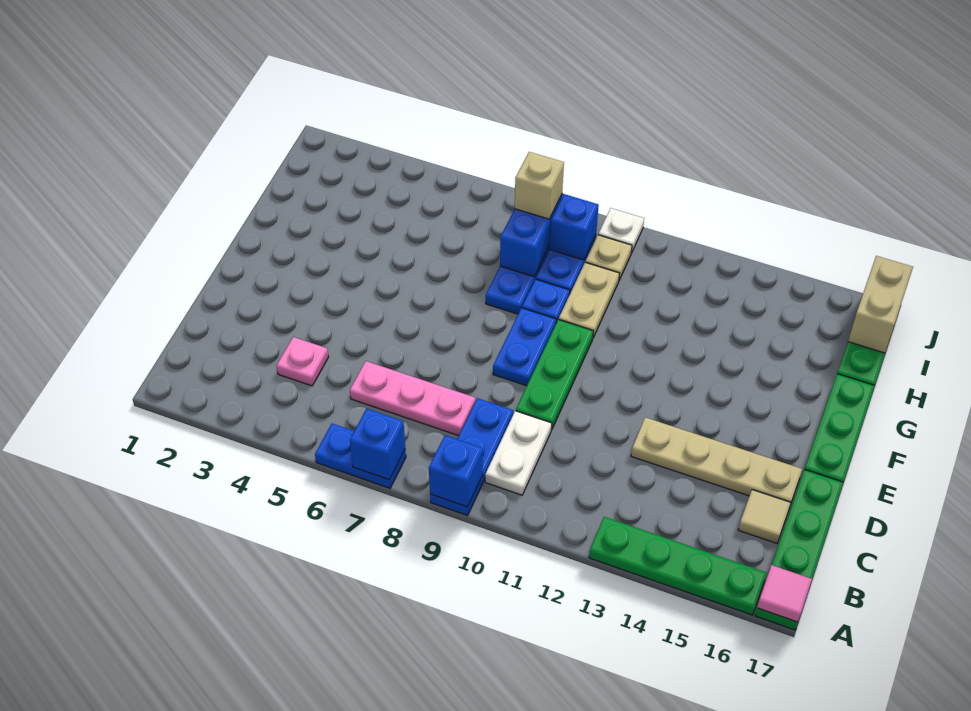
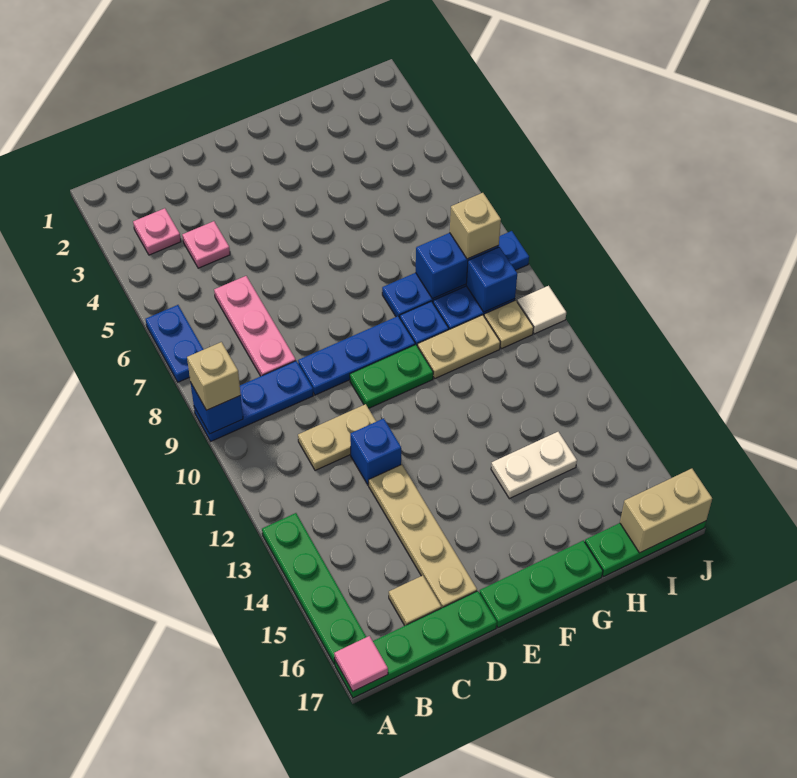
blue 1x1 brick [350,409,405,480] -> blue 1x1 brick moved to [350,418,401,485]
none -> tan 1x1 brick [187,342,241,410]
none -> pink 1x1 plate [133,208,181,255]
white 1x2 plate [485,411,552,495] -> white 1x2 plate moved to [491,432,577,499]
none -> tan 1x2 plate [298,404,376,471]
green 1x3 plate [516,319,593,430] -> green 1x2 plate [350,345,433,408]
blue 1x2 plate [493,308,556,386] -> blue 1x3 plate [298,316,415,395]
white 1x1 plate [598,208,644,253] -> white 1x1 tile [517,286,566,334]

